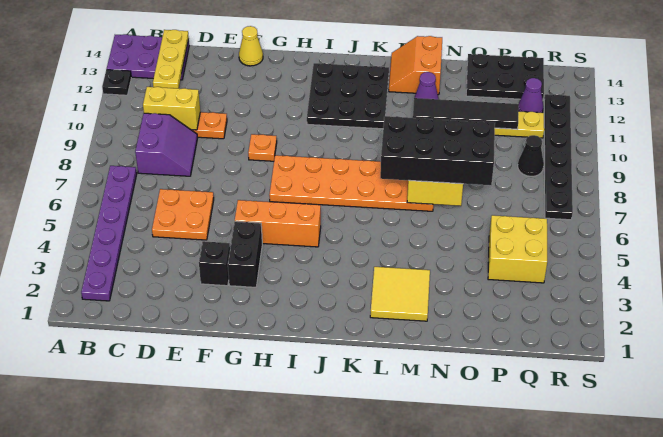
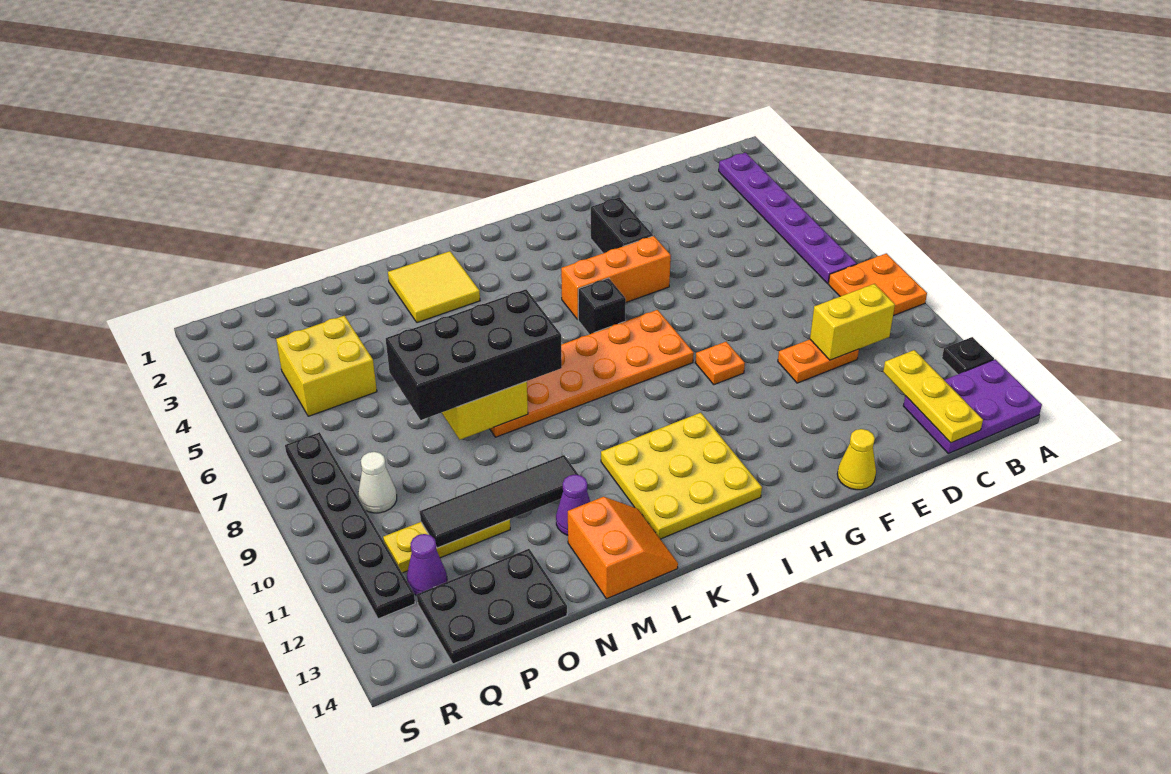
purple 2x2 slope [135,113,197,176] -> none
orange 2x2 plate [152,189,214,240] -> orange 2x2 plate moved to [828,253,927,315]
black 1x1 brick [199,241,230,286] -> black 1x1 brick moved to [578,278,626,334]
black 3x3 plate [307,63,389,129] -> yellow 3x3 plate [601,413,762,539]
black 1x1 cone [518,135,544,176] -> white 1x1 cone [358,452,397,513]

